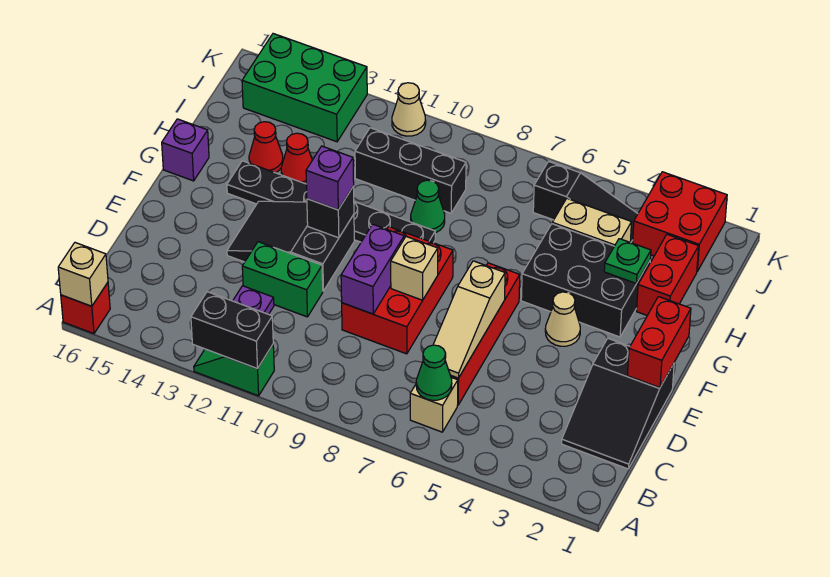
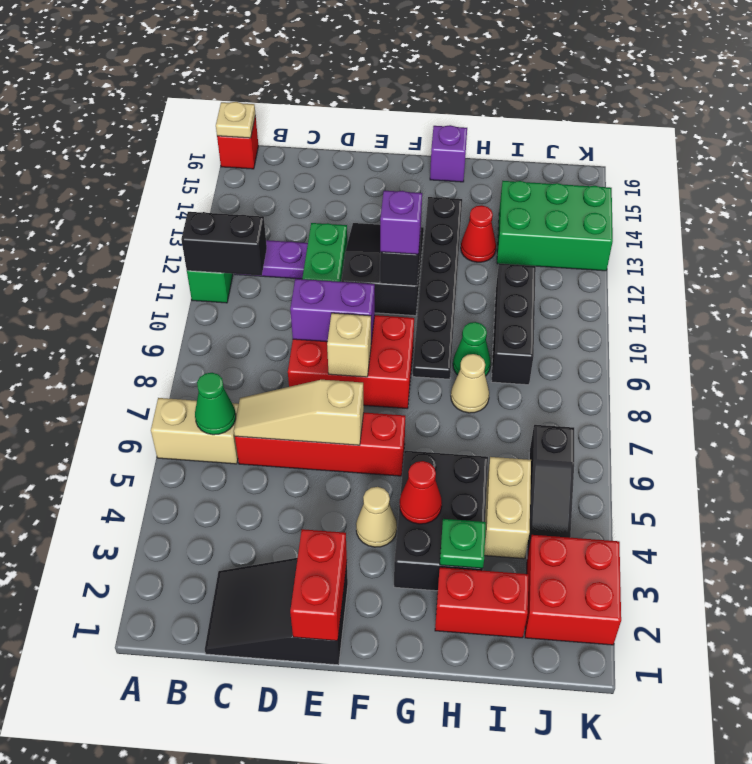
black 1x2 brick [191,292,273,369] -> black 1x2 brick turned to [181,212,267,276]
tan 1x1 brick [58,243,108,306] -> tan 1x1 plate [216,102,255,138]
tan 1x1 brick [410,377,458,432] -> tan 1x2 brick [151,398,239,464]
red 1x2 brick [627,297,691,388] -> red 1x2 brick turned to [290,529,347,641]
red 1x1 cone [249,122,283,173] -> red 1x1 cone moved to [400,461,442,524]
green 2x3 brick [242,34,367,142] -> green 2x3 brick turned to [497,181,613,271]
tan 1x1 cone [392,83,426,136] -> tan 1x1 cone moved to [451,354,489,413]

